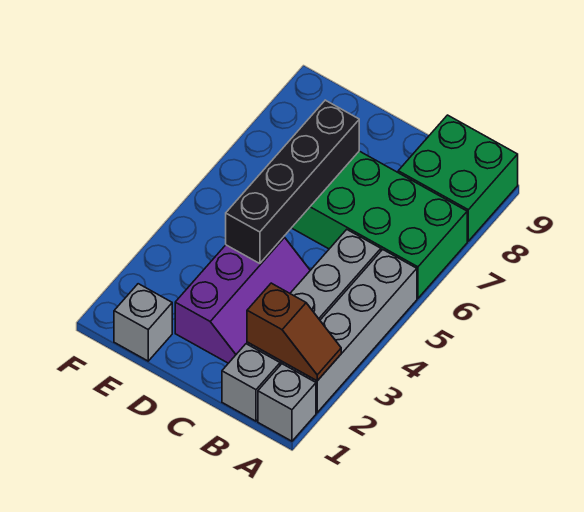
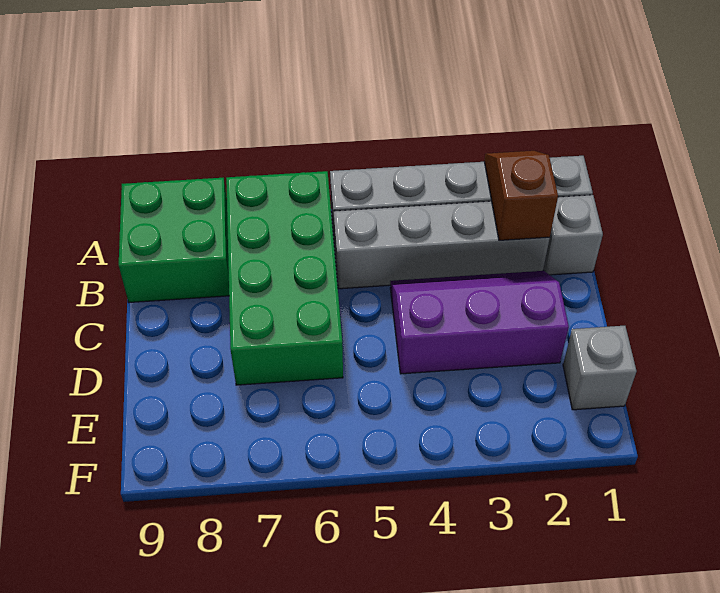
black 1x4 brick [226,100,359,264] -> none

